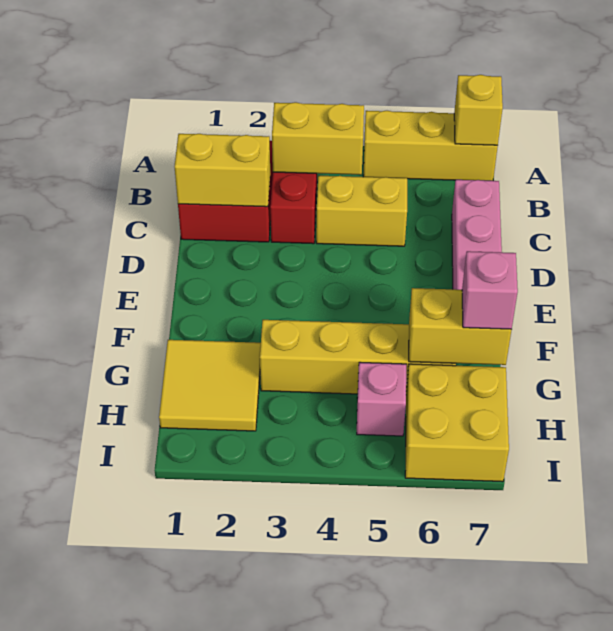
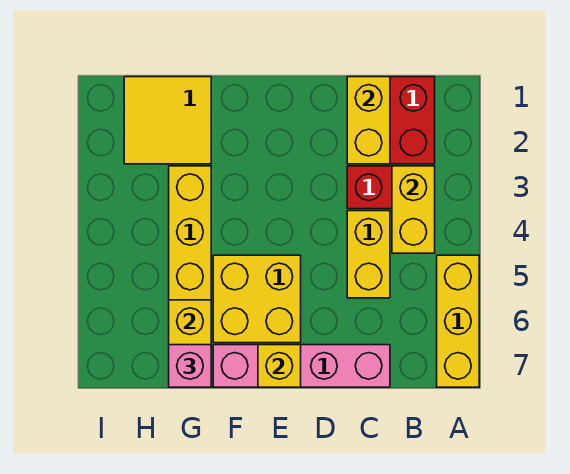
yellow 1x1 brick [454,75,503,145] -> yellow 1x1 brick moved to [258,345,301,387]
pink 1x1 brick [357,362,406,436] -> none
yellow 2x2 brick [405,364,509,482] -> yellow 2x2 brick moved to [213,255,301,343]

